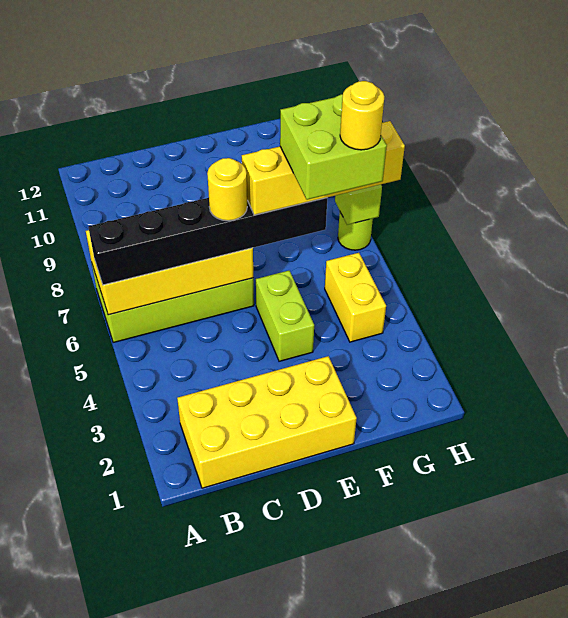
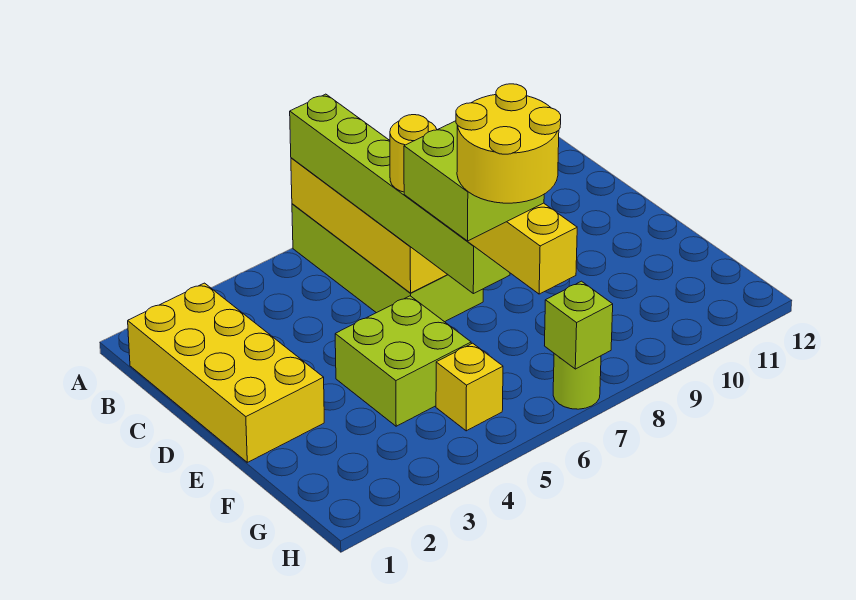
black 1x6 brick [88,198,327,285] -> lime 1x6 brick [290,94,510,294]
lime 1x2 brick [256,271,314,361] -> lime 2x2 brick [335,296,471,426]
yellow 1x2 brick [325,253,386,342] -> yellow 1x1 brick [436,343,503,431]
yellow 1x1 round brick [340,81,384,150] -> yellow 2x2 round brick [456,84,561,203]

